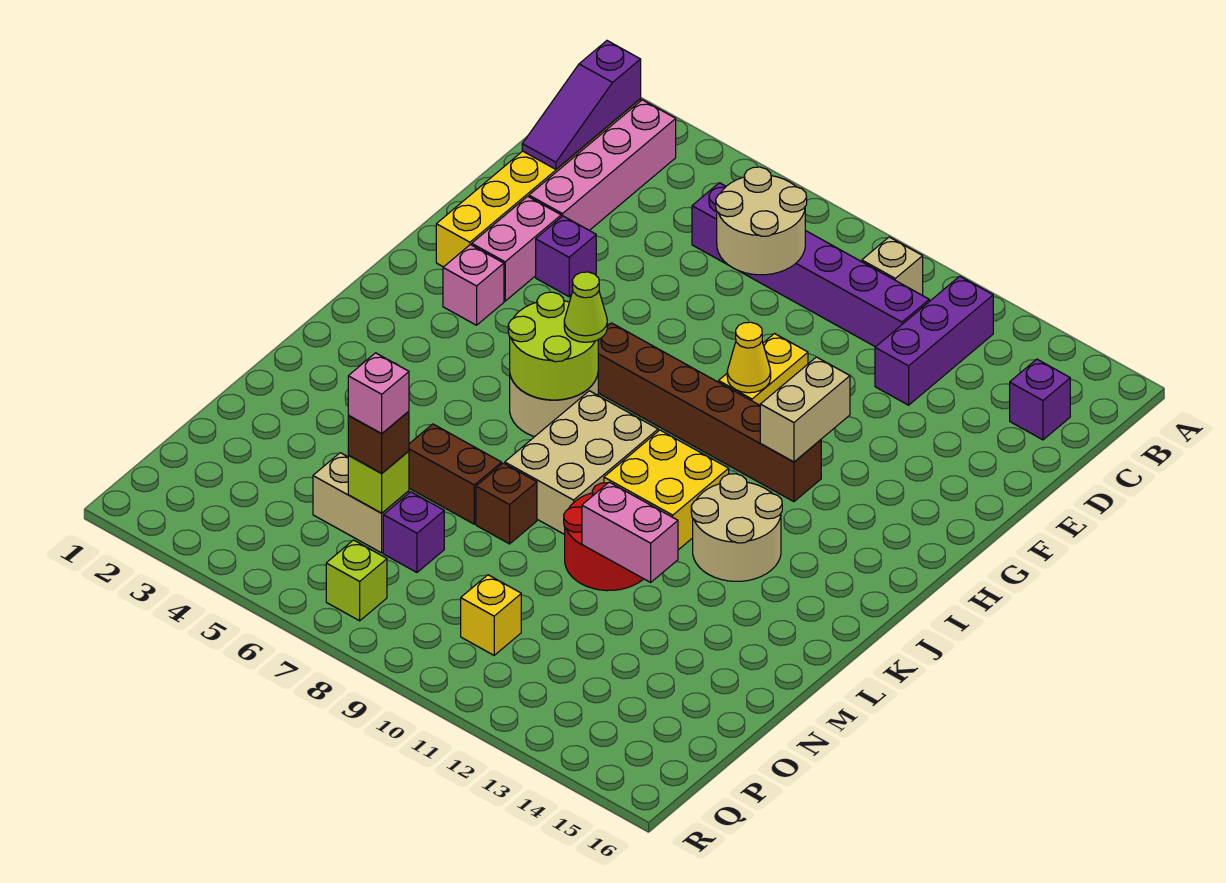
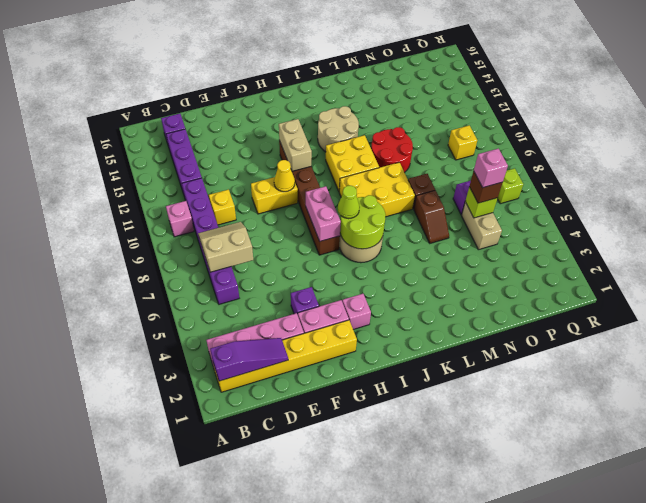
tan 1x1 brick [862,237,923,295] -> pink 1x1 brick [166,201,194,237]
purple 1x3 brick [875,276,993,405] -> purple 1x3 brick turned to [166,129,202,194]
tan 2x2 round brick [716,167,807,275] -> tan 2x2 slope [198,222,253,272]
none -> yellow 1x1 brick [209,190,236,225]
tan 1x2 brick [760,357,850,462] -> tan 1x2 brick turned to [279,119,312,171]
tan 2x3 brick [505,391,658,535] -> yellow 2x3 brick [339,162,415,217]
brown 1x2 brick [409,424,502,524] -> brown 1x2 slope [414,190,449,243]
pink 1x2 brick [582,482,678,582] -> pink 1x2 brick moved to [306,186,341,241]

